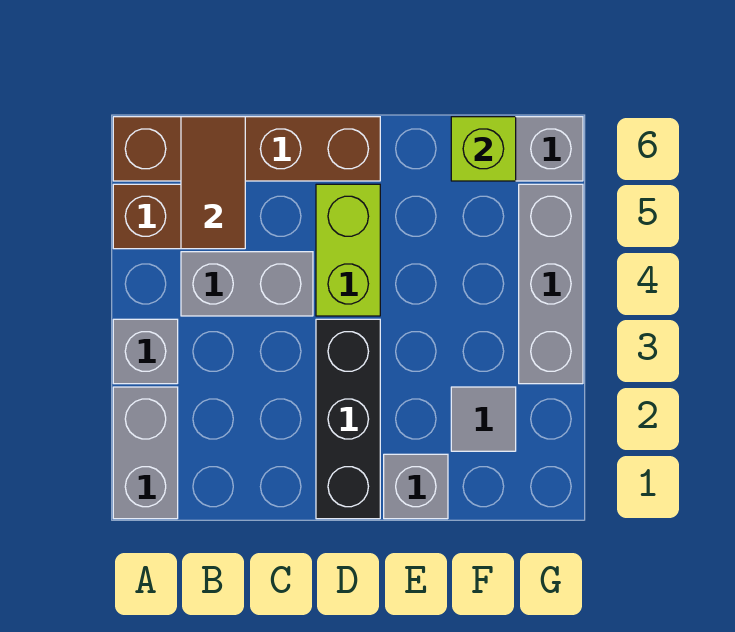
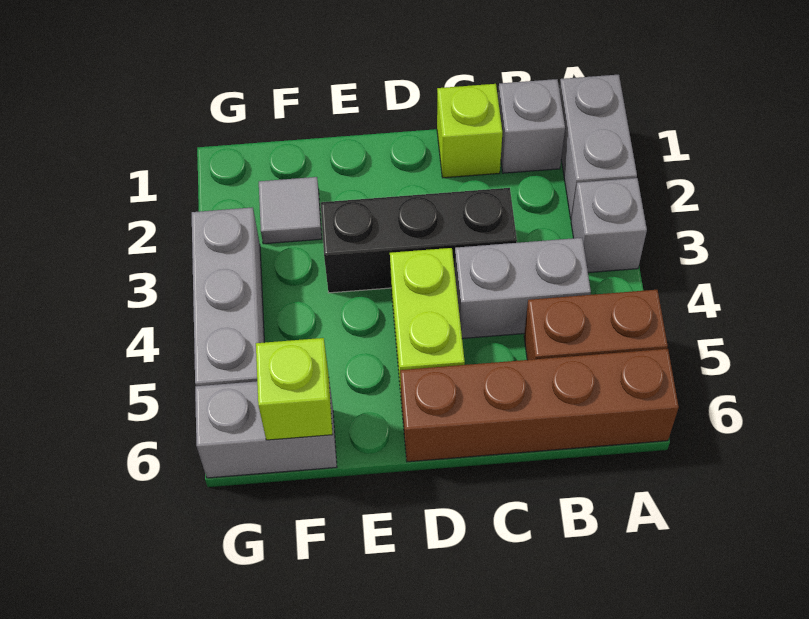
brown 1x2 tile [181,117,245,249] -> none
none -> lime 1x1 brick [437,84,502,178]
black 1x3 brick [316,319,380,519] -> black 1x3 brick turned to [321,188,517,293]
grey 1x1 brick [384,454,448,519] -> grey 1x1 brick moved to [498,79,565,173]

